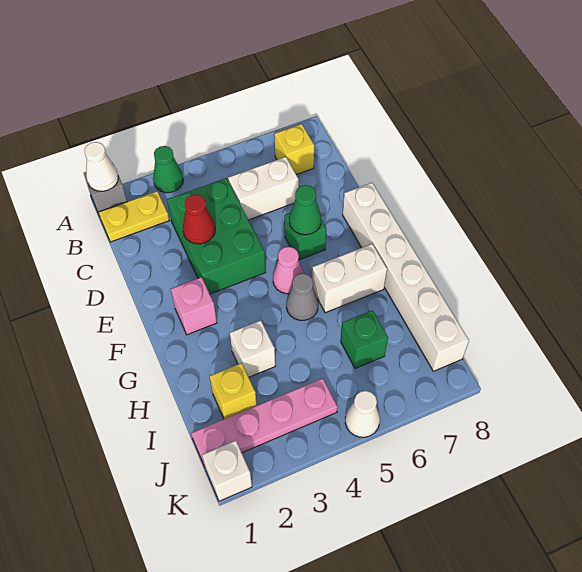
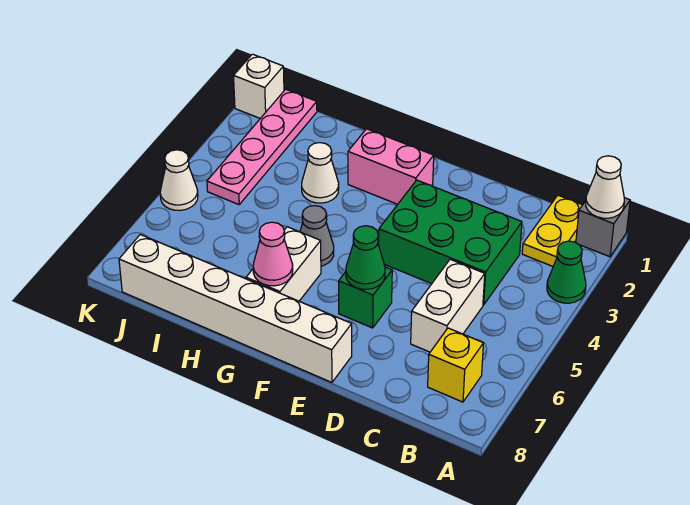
red 1x1 cone [183,194,215,244] -> none
pink 1x1 brick [171,277,217,335] -> pink 1x2 brick [348,129,434,204]
pink 1x1 cone [273,247,303,294] -> pink 1x1 cone moved to [253,222,293,286]
white 1x1 brick [230,320,275,377] -> white 1x1 cone [302,143,339,203]
yellow 1x1 brick [209,363,257,419] -> none
green 1x1 brick [341,310,388,369] -> none

